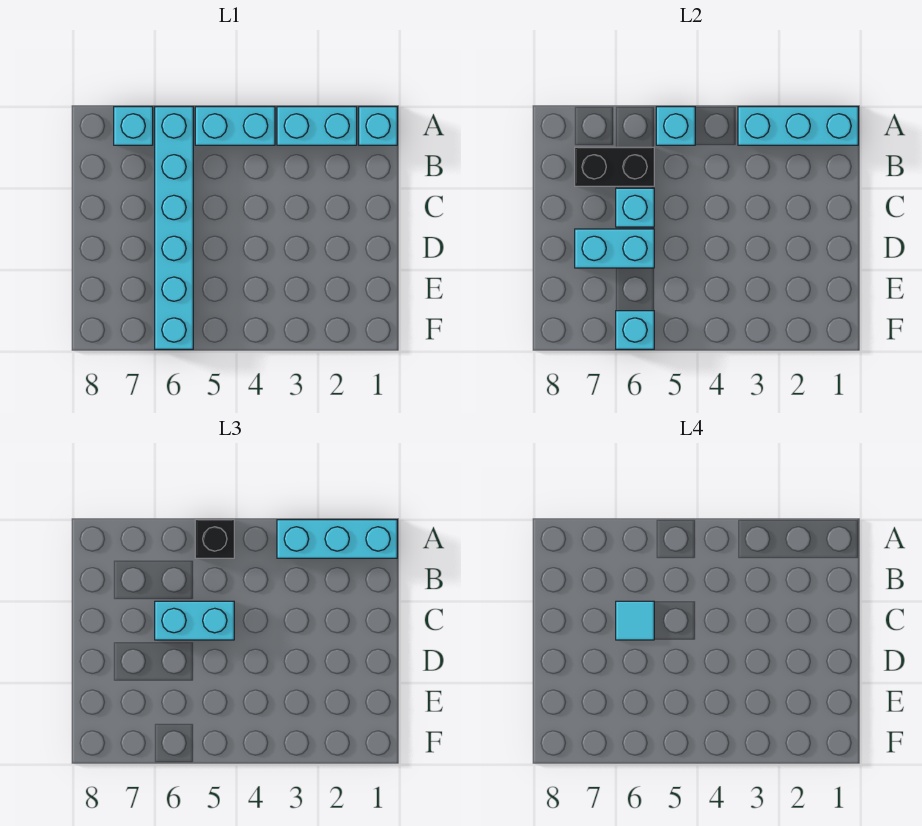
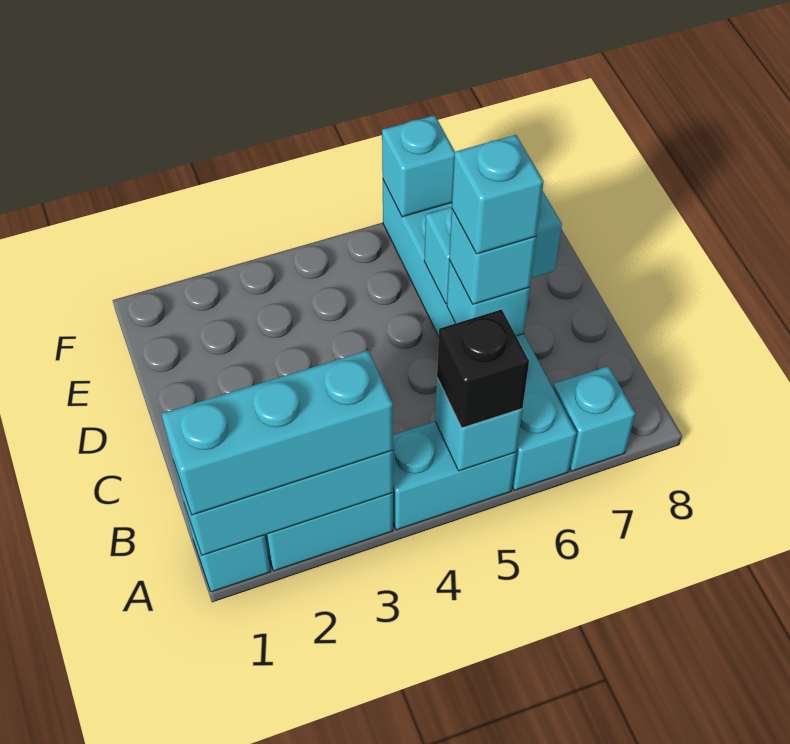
black 1x2 brick [575,147,654,186] -> none
cyan 1x2 brick [155,601,234,640] -> cyan 1x1 brick [449,209,536,304]
cyan 1x1 tile [616,601,654,640] -> cyan 1x1 brick [452,135,544,254]

